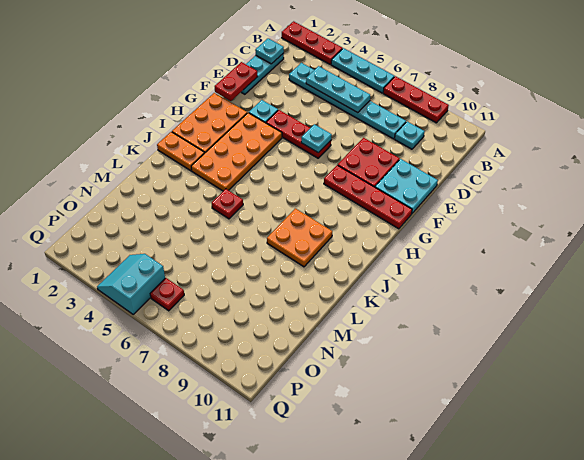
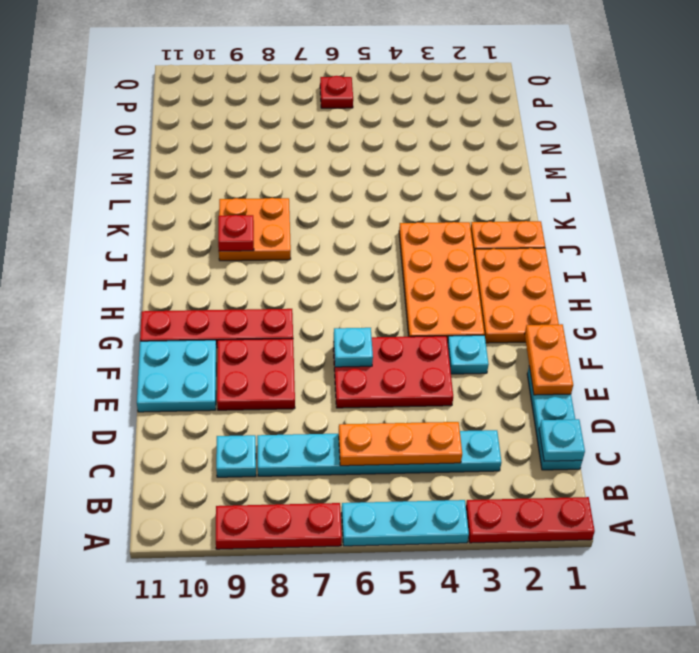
cyan 1x3 plate [306,66,370,113] -> orange 1x3 plate [339,422,462,466]
red 1x2 plate [215,62,258,101] -> orange 1x2 plate [525,324,573,395]
red 1x3 plate [266,110,331,158] -> red 2x3 plate [333,336,453,408]
red 1x1 plate [212,189,243,219] -> red 1x1 plate moved to [218,215,254,251]
cyan 2x2 slope [97,254,165,314] -> none

